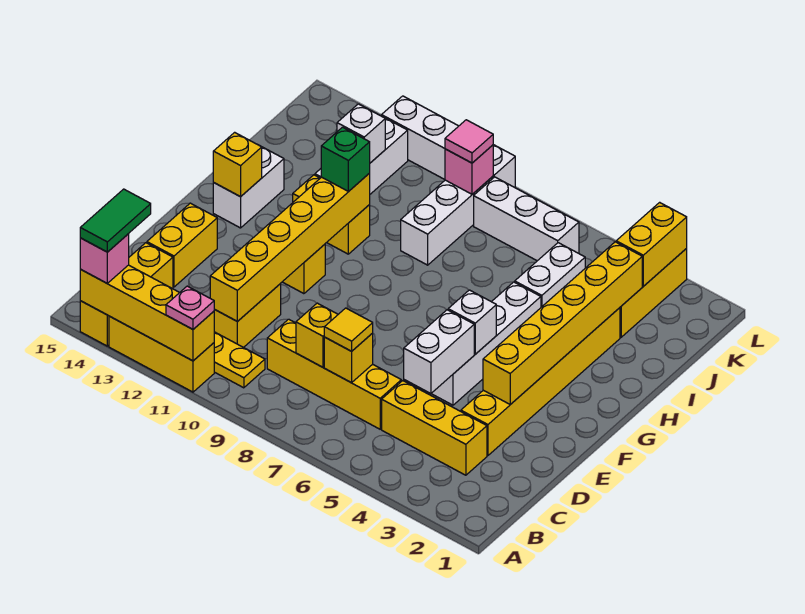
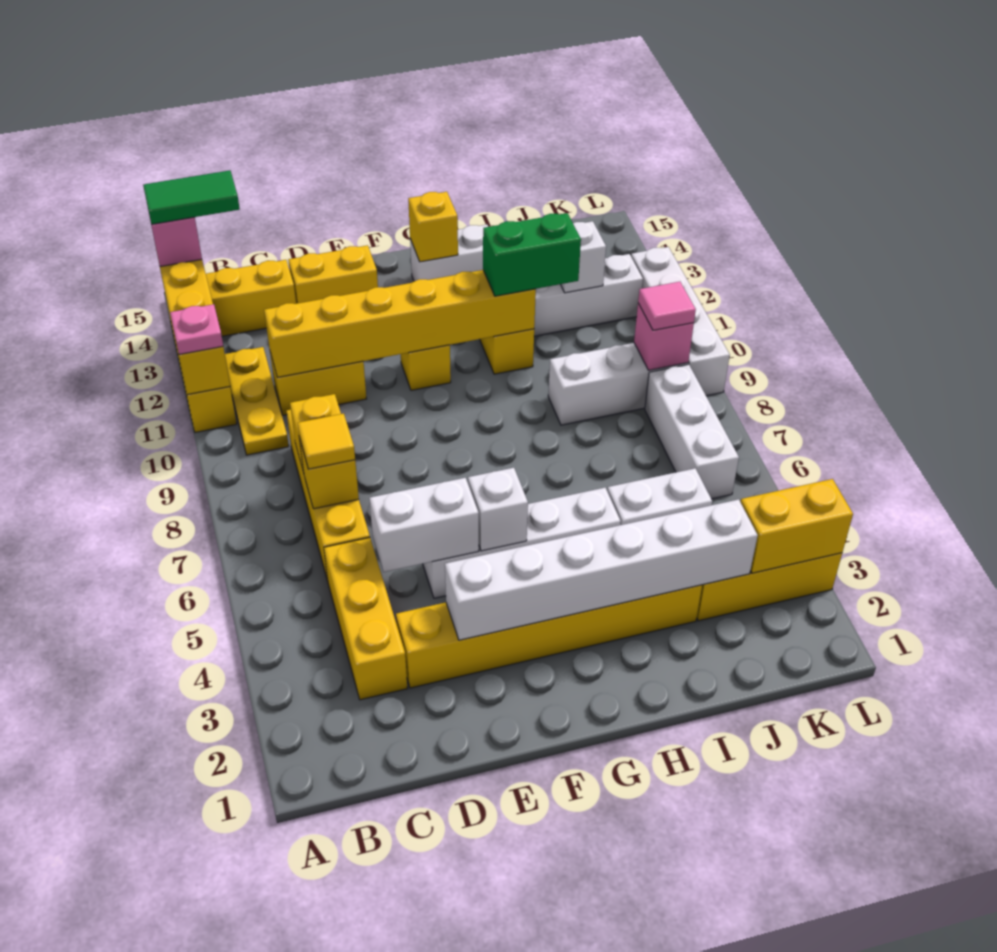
yellow 1x6 brick [483,242,642,404] -> white 1x6 brick [445,499,758,640]
green 1x1 brick [321,127,370,191] -> green 1x2 brick [483,213,581,296]

